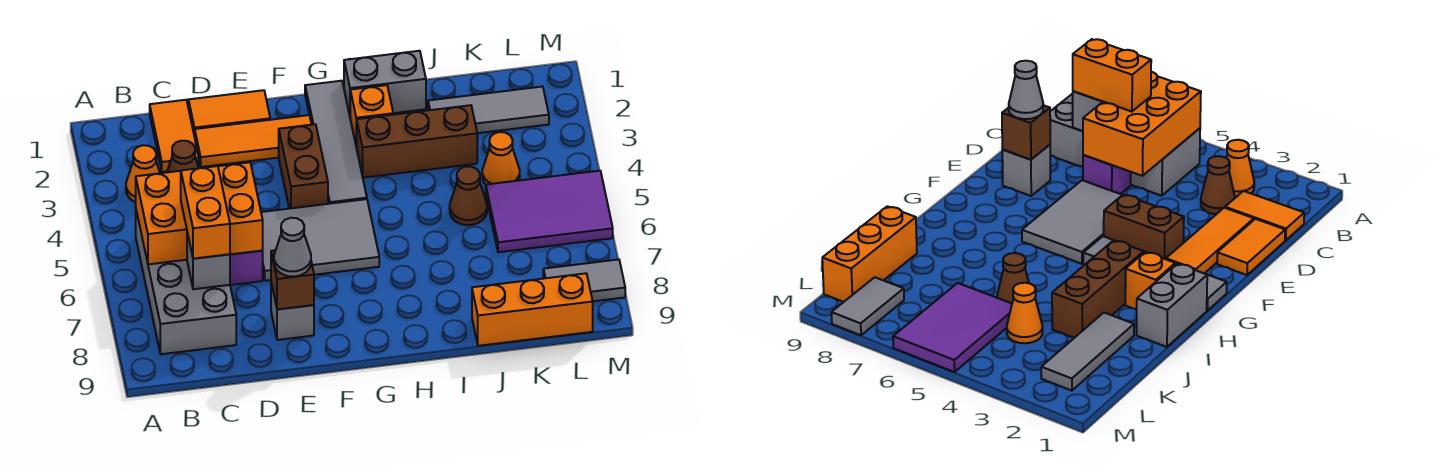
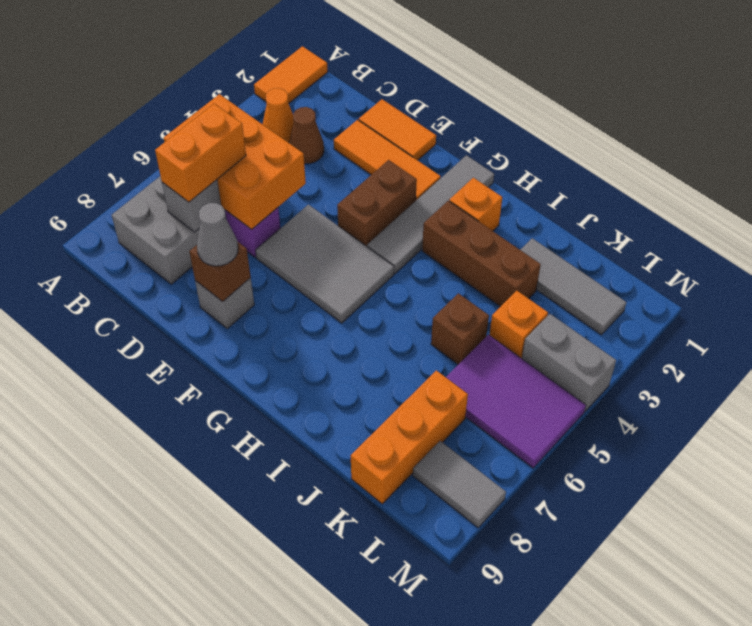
orange 1x2 tile [150,100,199,172] -> orange 1x2 tile moved to [254,46,328,104]
grey 1x2 brick [344,51,426,115] -> grey 1x2 brick moved to [522,314,616,411]
brown 1x1 cone [450,166,487,225] -> brown 1x1 brick [431,293,489,364]
orange 1x3 brick [472,273,593,346] -> orange 1x3 brick turned to [351,370,468,504]
orange 1x1 cone [482,132,520,184] -> orange 1x1 brick [489,291,548,358]

